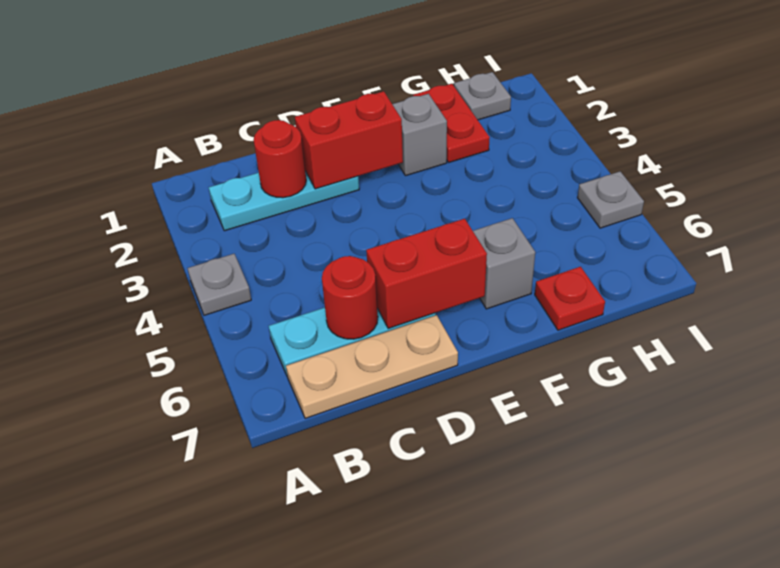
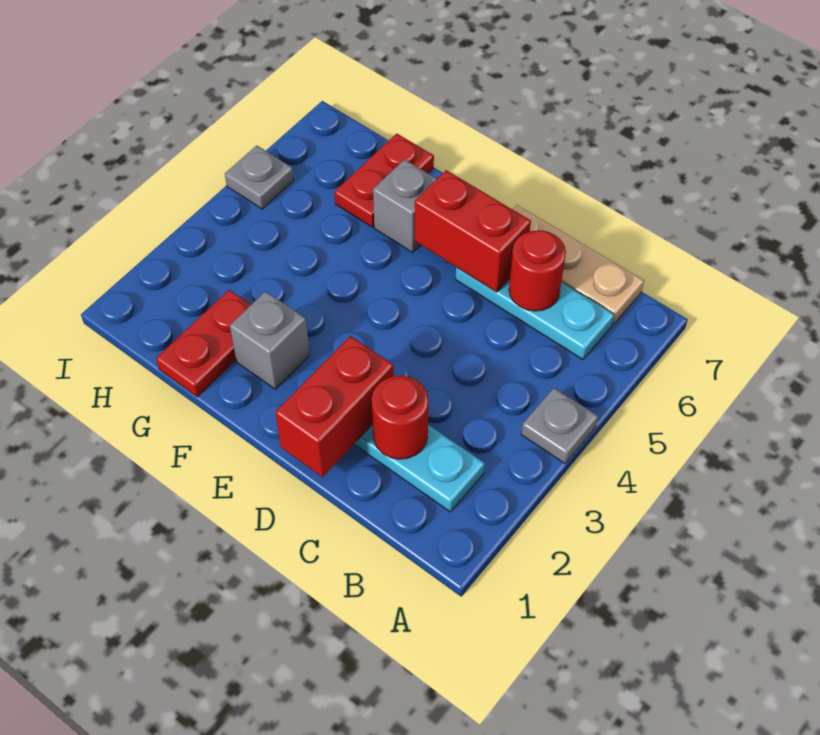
red 1x2 brick [295,91,403,189] -> red 1x2 brick turned to [275,336,394,477]
red 1x1 plate [535,267,605,330] -> red 1x2 plate [335,134,434,227]
grey 1x1 plate [454,72,511,120] -> none

